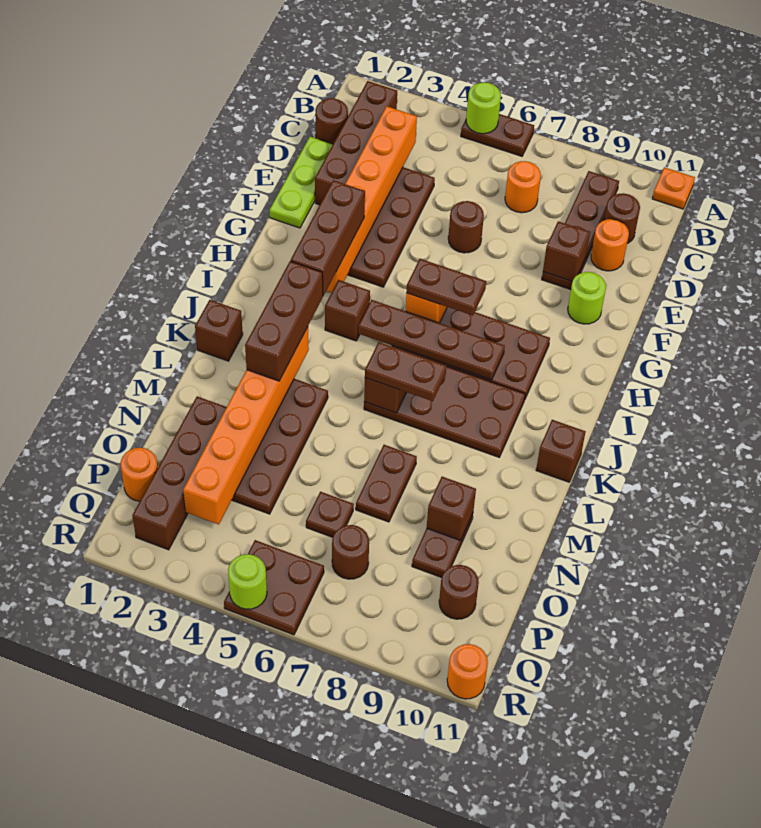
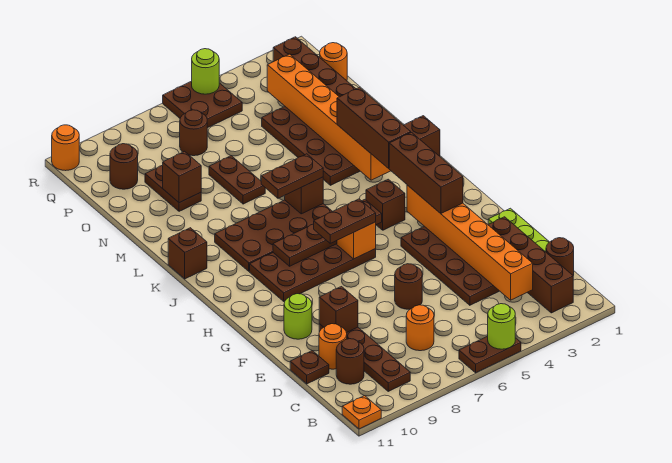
brown 1x1 plate [306,492,354,537] -> brown 1x1 plate moved to [290,351,329,384]

